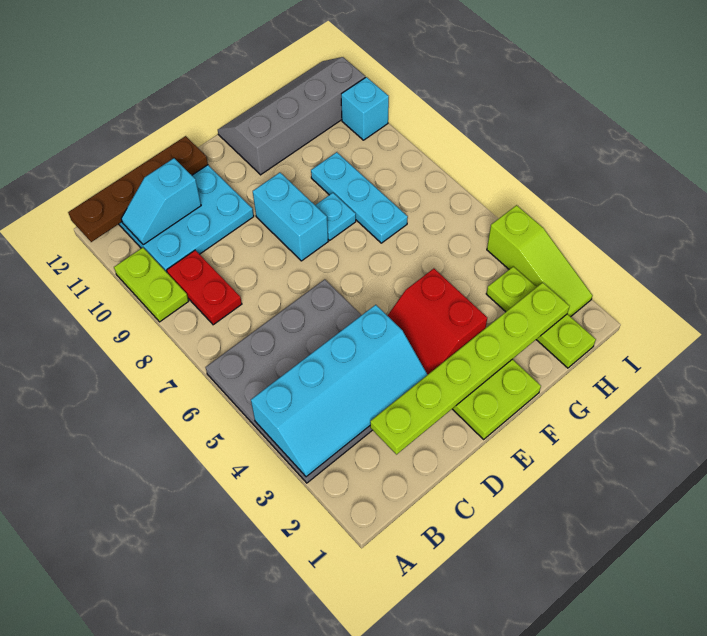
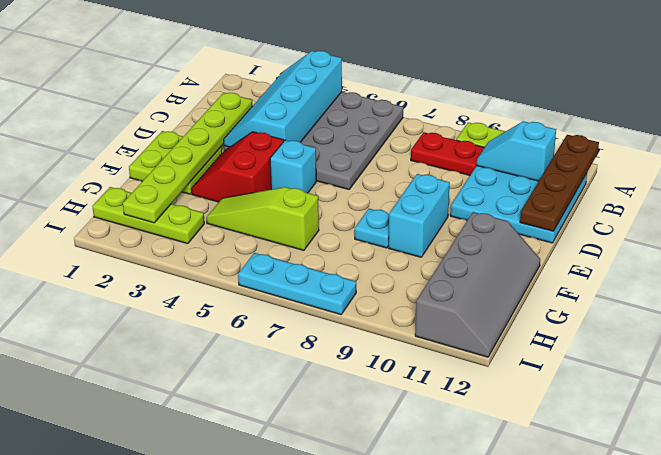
cyan 1x2 slope [121,158,201,245] -> cyan 1x2 slope turned to [477,121,556,181]
red 2x2 slope [387,269,487,375] -> red 2x2 slope turned to [191,132,284,202]
cyan 1x2 brick [253,173,328,261] -> cyan 1x2 brick turned to [389,174,450,257]
cyan 1x3 plate [311,152,408,243] -> cyan 1x3 plate moved to [238,253,356,315]
lime 1x3 slope [487,205,593,317] -> lime 1x3 slope moved to [206,187,319,250]
cyan 1x1 brick [341,77,389,140] -> cyan 1x1 brick moved to [270,140,316,193]

